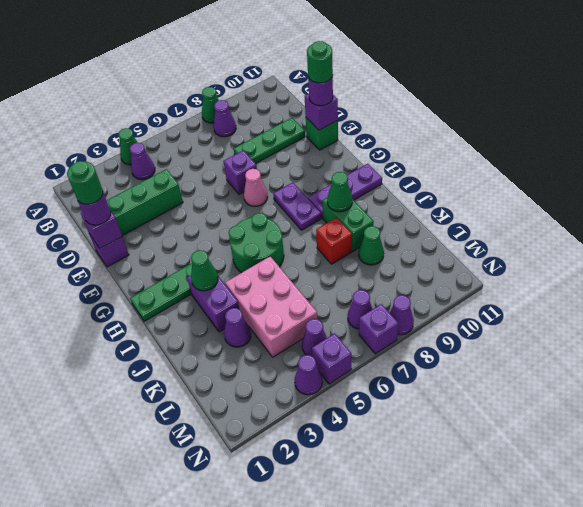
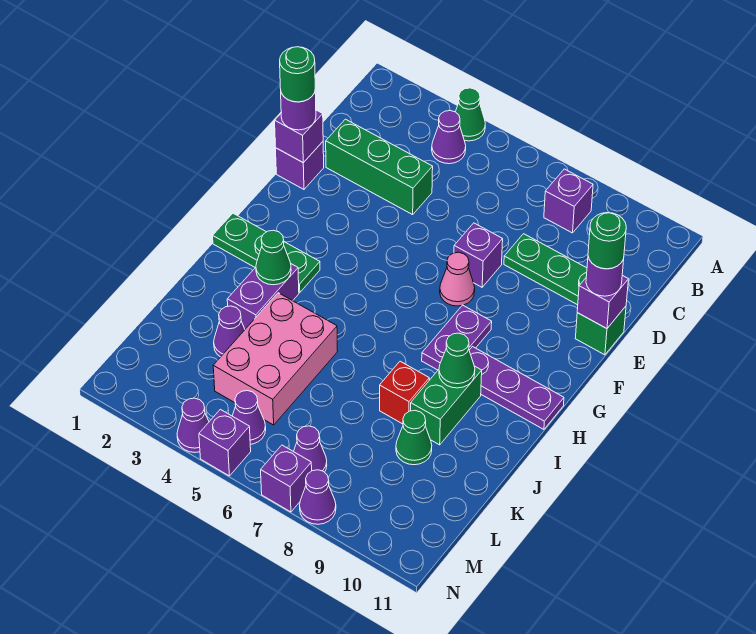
green 1x1 cone [202,87,219,123] -> none
purple 1x1 cone [214,100,236,137] -> purple 1x1 brick [544,169,593,233]
green 2x2 round brick [229,213,284,273] -> none

